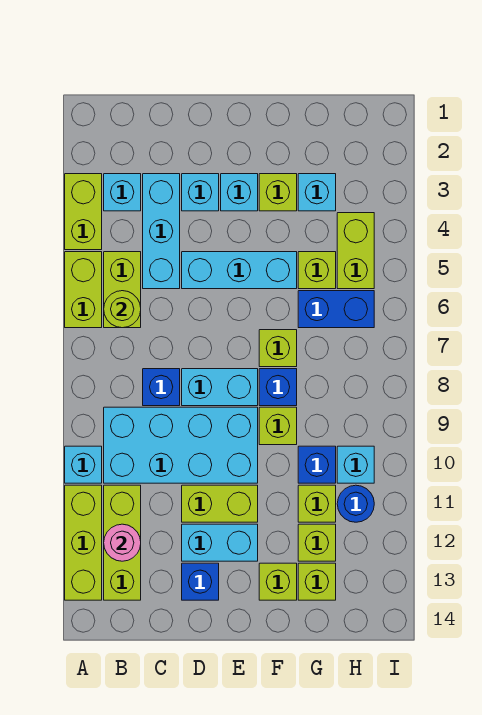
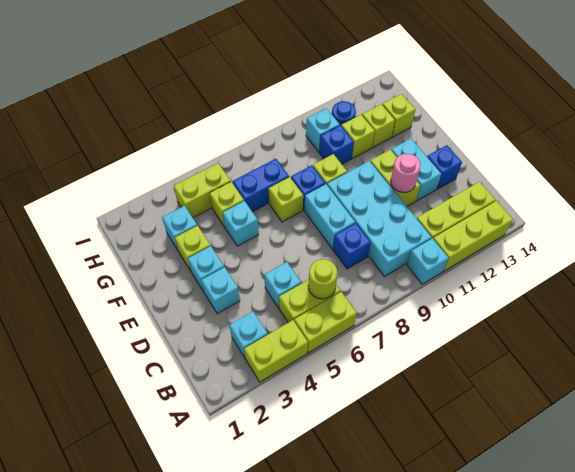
pink 1x1 round brick [104,524,141,561] -> pink 1x1 round brick moved to [391,154,421,193]
cyan 1x3 brick [143,174,180,289] -> cyan 1x1 brick [264,262,301,308]
cyan 1x3 brick [182,252,297,289] -> cyan 1x1 brick [223,201,259,246]
lime 1x1 brick [259,563,297,600] -> none
blue 1x2 brick [298,291,374,328] -> blue 1x2 brick turned to [232,159,289,212]

